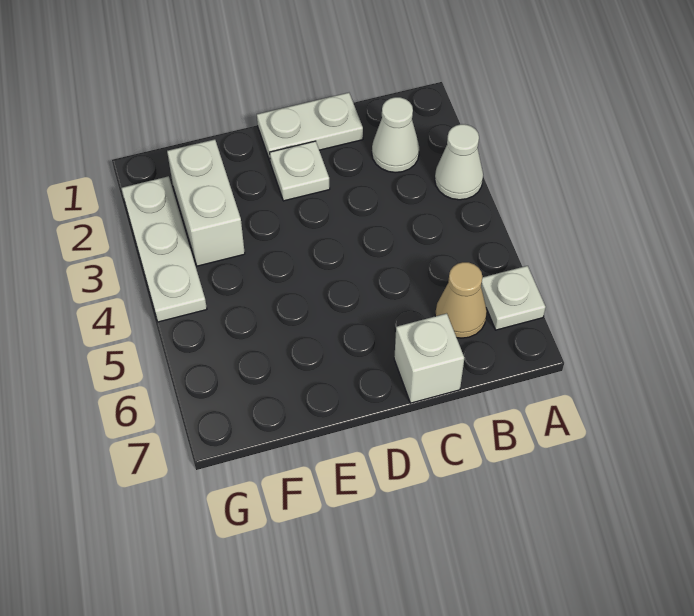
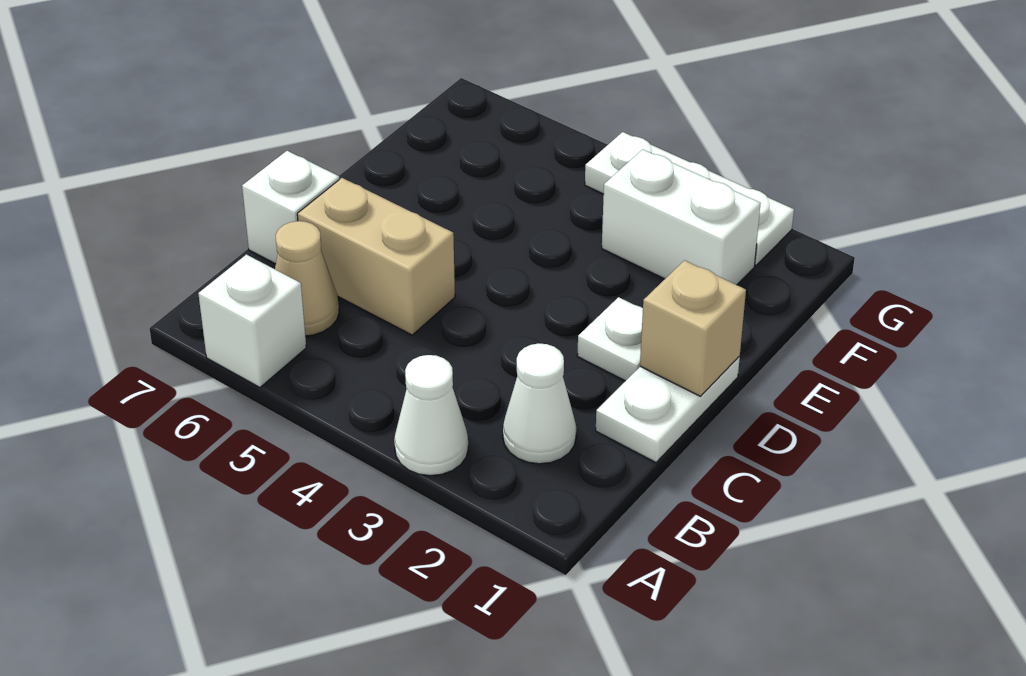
white 1x1 plate [481,266,546,330] -> white 1x1 brick [198,255,306,387]
none -> tan 1x2 brick [297,178,455,335]
none -> tan 1x1 brick [640,260,746,396]

